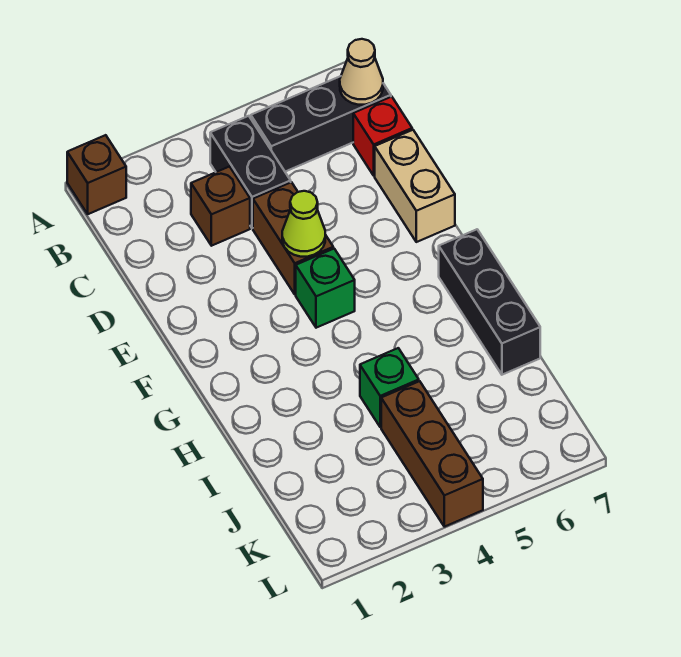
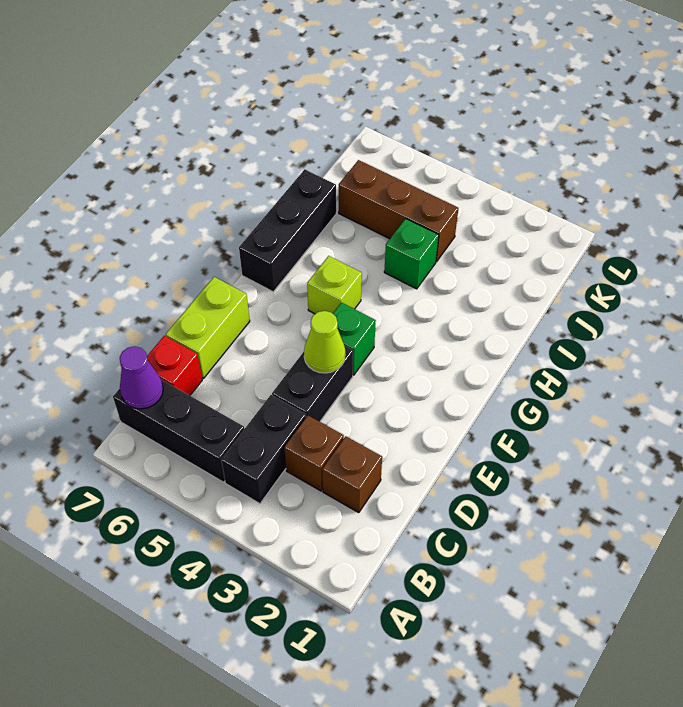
brown 1x1 brick [67,135,126,214] -> brown 1x1 brick moved to [322,436,382,513]
tan 1x1 cone [340,39,383,105] -> purple 1x1 cone [120,346,163,409]
brown 1x2 brick [253,182,333,294] -> black 1x2 brick [272,346,353,422]
tan 1x2 brick [375,130,455,242] -> lime 1x2 brick [166,277,250,378]
none -> lime 1x1 brick [307,256,362,314]
brown 1x3 brick [381,381,483,527] -> brown 1x3 brick turned to [339,160,459,262]

